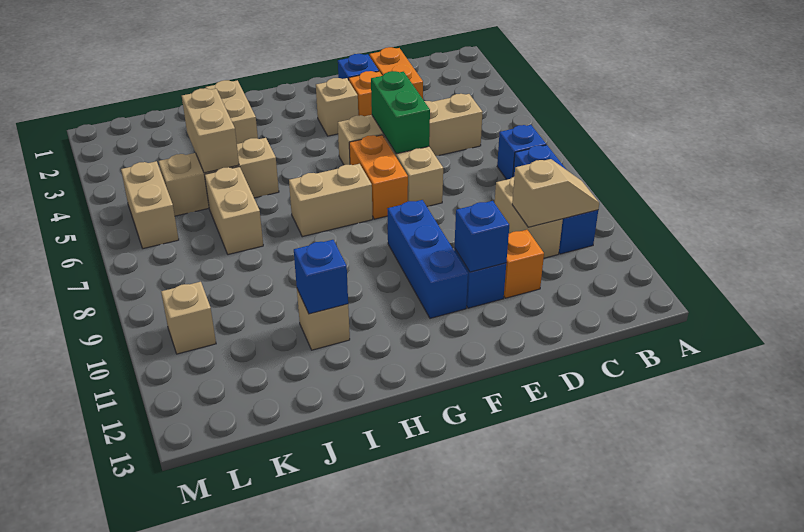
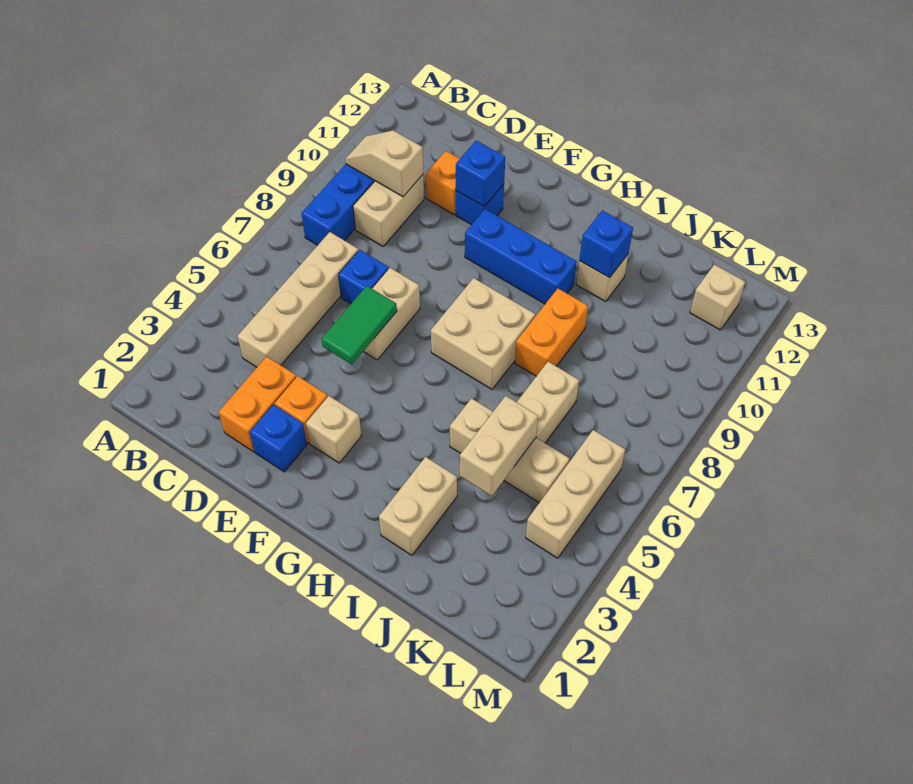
blue 1x1 brick [497,125,546,179] -> blue 1x1 brick moved to [338,250,389,304]
tan 1x4 brick [338,94,483,165] -> tan 1x4 brick turned to [237,232,358,367]
green 1x2 brick [371,71,430,154] -> green 1x2 tile [321,286,397,364]
orange 1x2 brick [349,135,408,219] -> orange 1x2 brick moved to [515,289,588,376]
blue 1x3 brick [387,200,468,318] -> blue 1x3 brick turned to [465,209,577,304]
tan 1x2 brick [289,164,373,237] -> tan 2x2 brick [431,278,535,389]
tan 1x2 brick [121,161,179,249] -> tan 1x3 brick [526,430,625,558]
tan 1x1 brick [161,282,216,354] -> tan 1x1 brick moved to [690,264,745,330]

